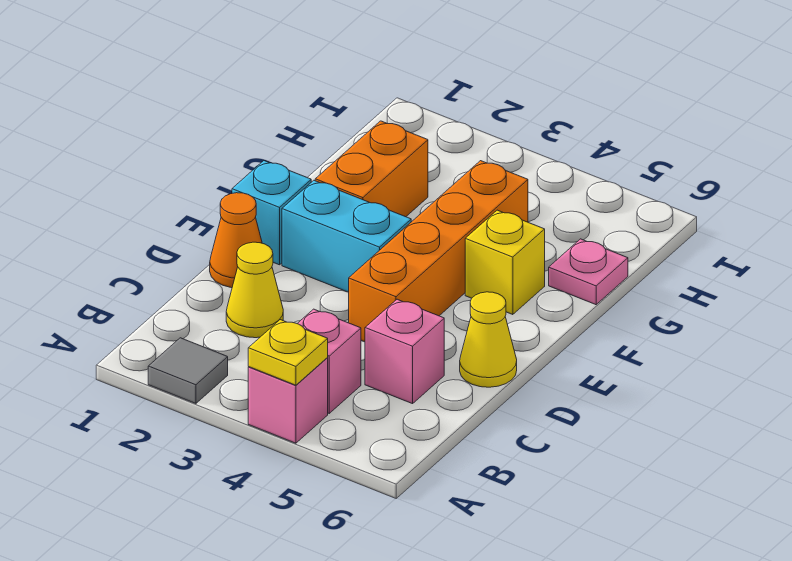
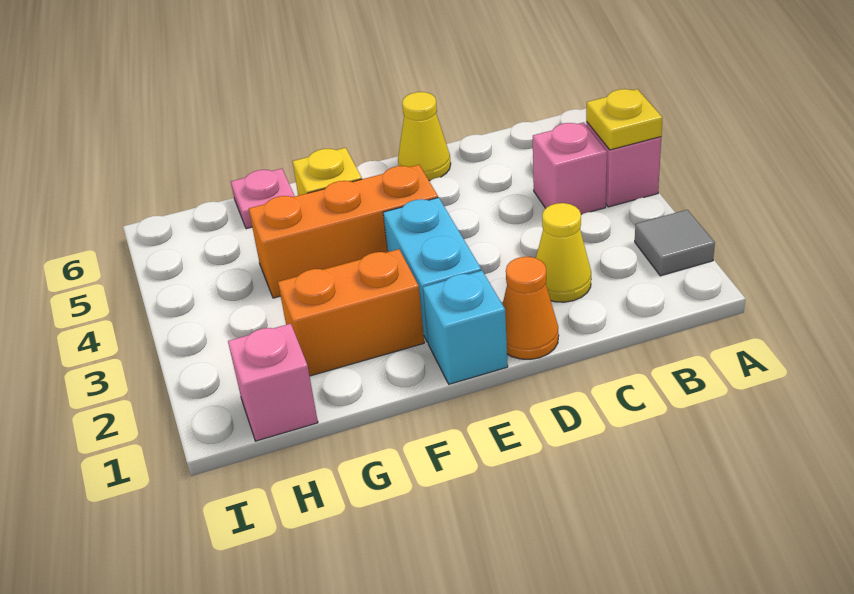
pink 1x1 brick [365,299,444,404] -> pink 1x1 brick moved to [228,324,318,441]
orange 1x4 brick [349,161,528,342] -> orange 1x3 brick [249,165,438,298]

